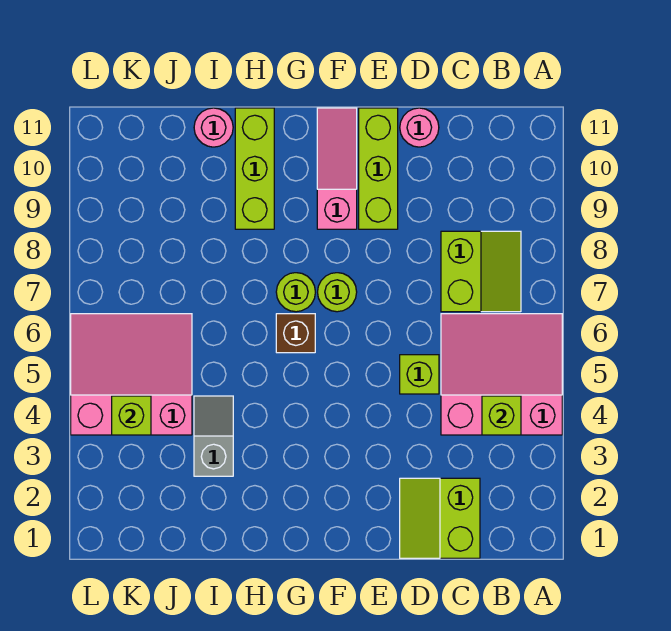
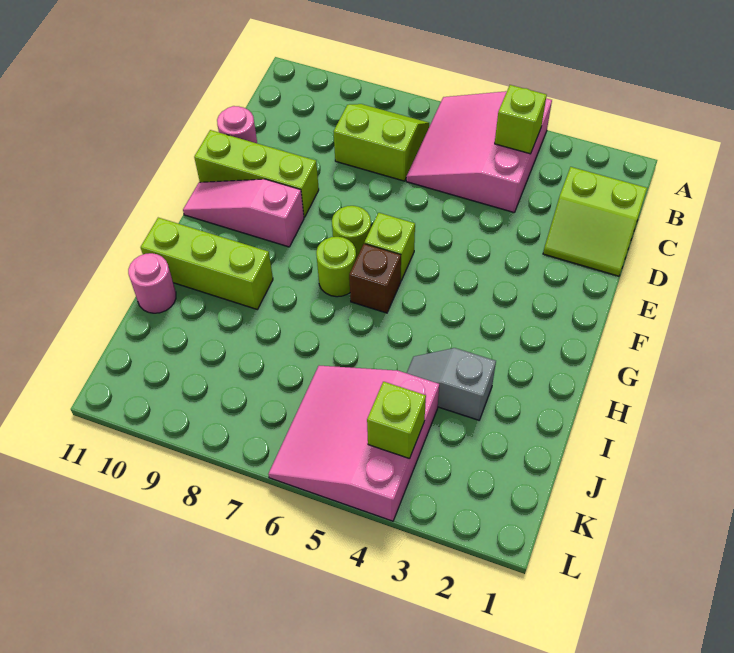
lime 1x1 brick [400,355,439,394] -> lime 1x1 brick moved to [364,213,415,280]

